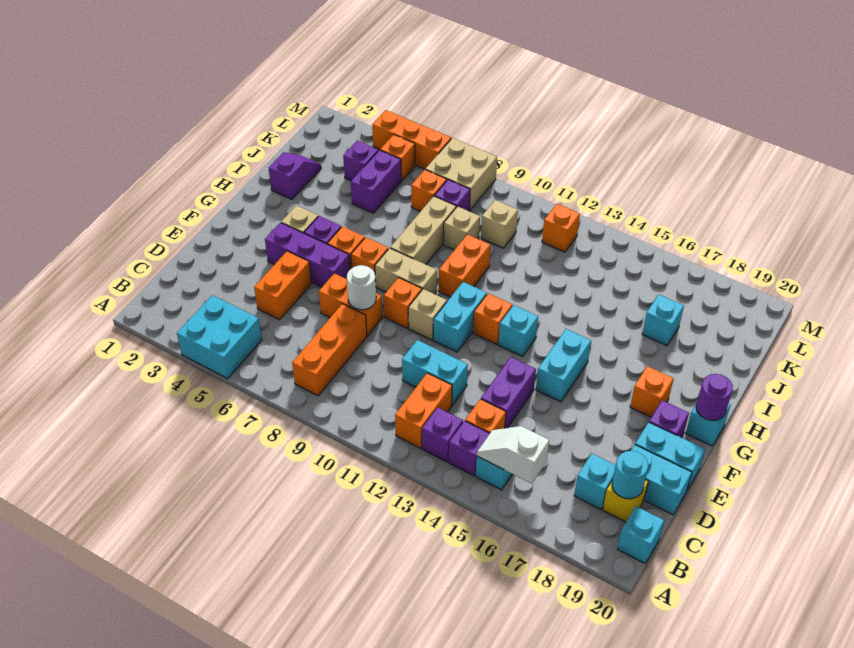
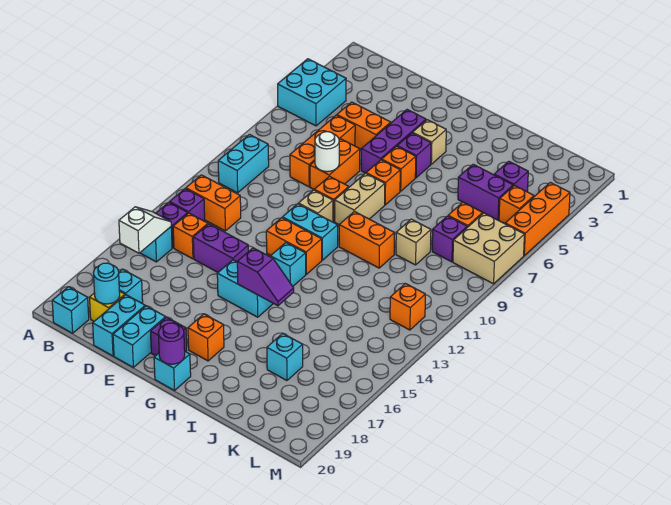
orange 1x3 brick [292,304,367,396] -> orange 1x3 brick turned to [290,115,355,187]
cyan 1x2 brick [402,340,468,405] -> cyan 1x2 brick moved to [218,135,269,193]
orange 1x1 brick [473,293,512,344] -> orange 1x2 brick [266,218,322,274]
tan 1x3 brick [390,196,456,264] -> none
purple 1x2 slope [269,152,321,200] -> purple 1x2 slope moved to [237,248,294,306]
tan 1x1 brick [481,200,518,248] -> none

